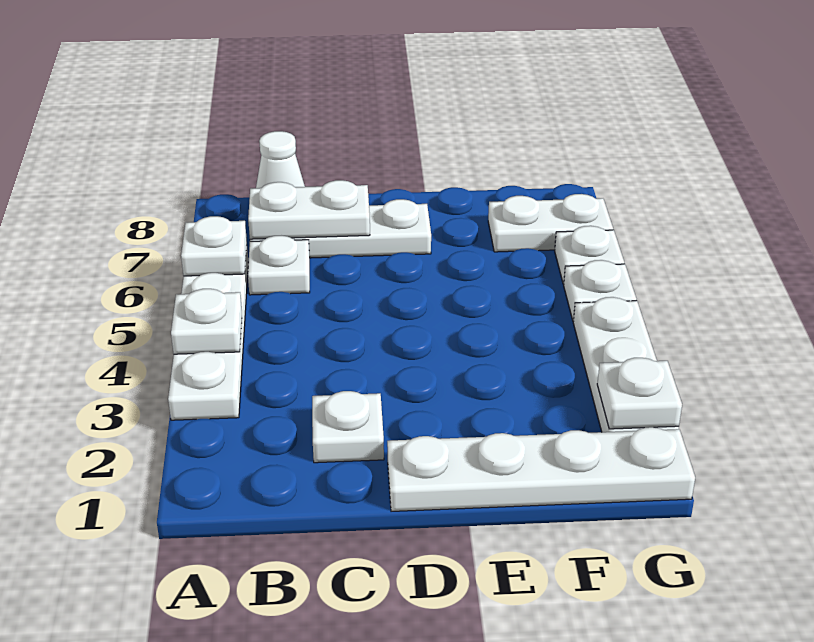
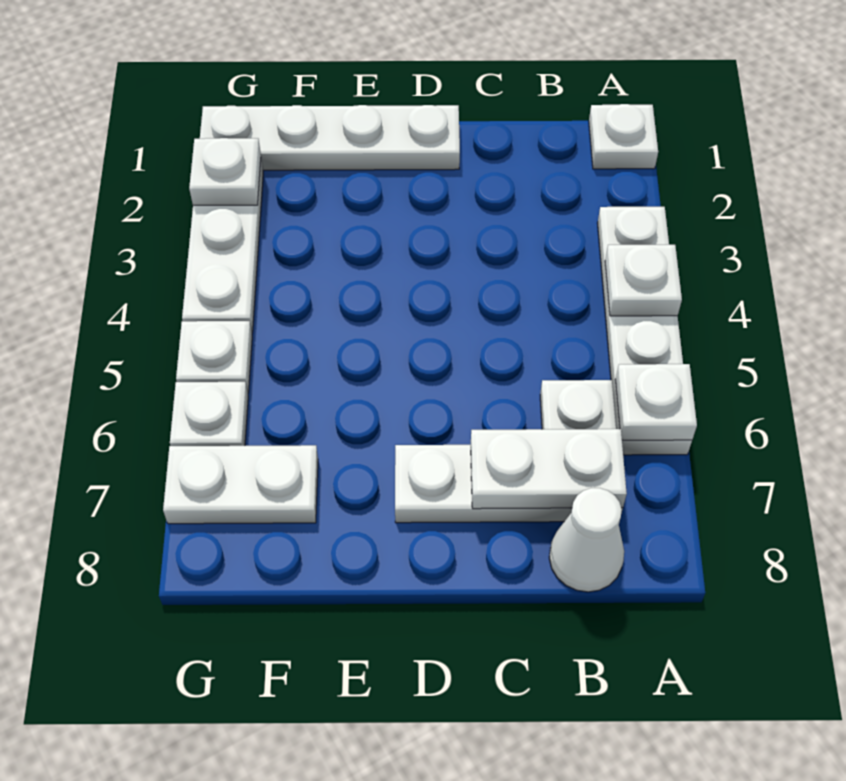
white 1x1 plate [312,391,384,463] -> white 1x1 plate moved to [589,104,658,169]

